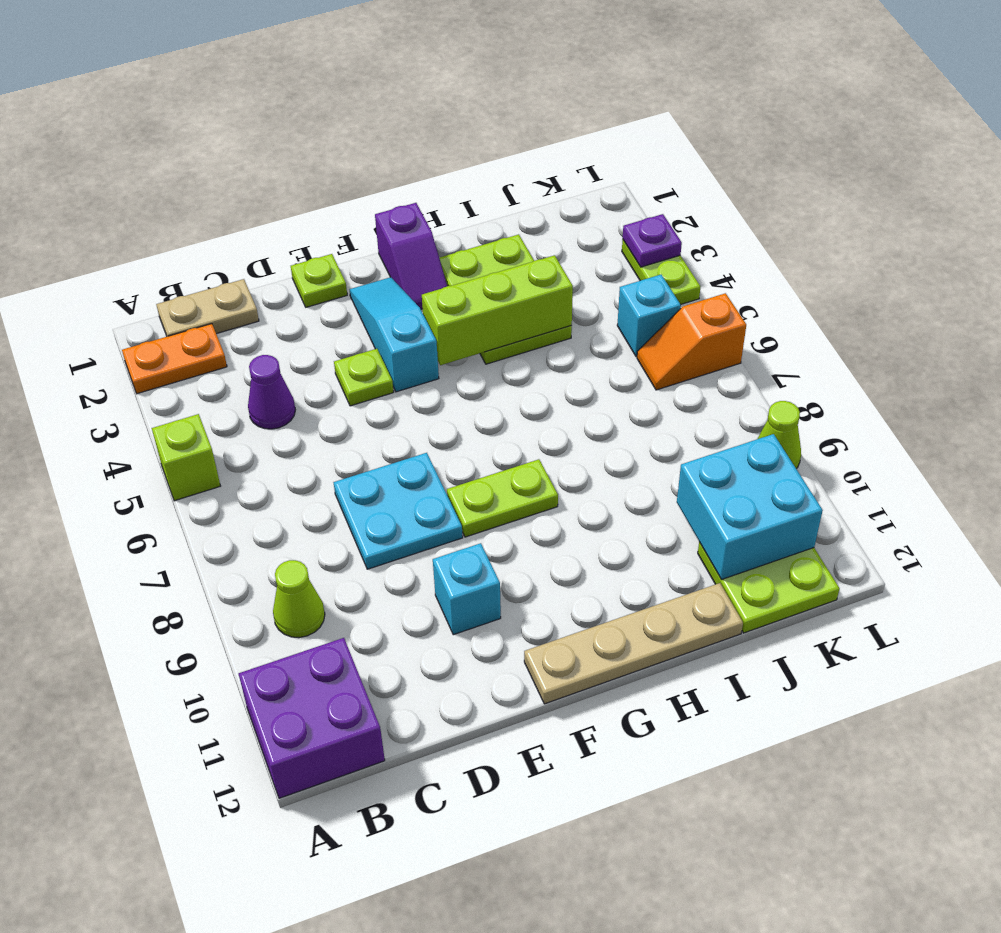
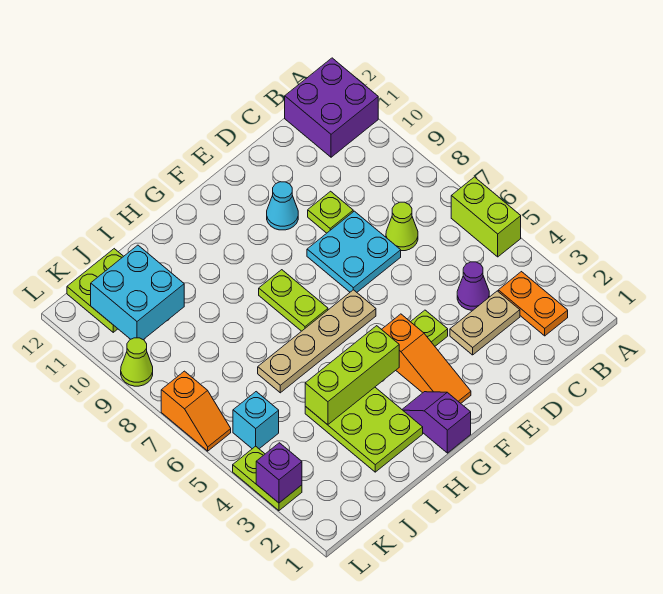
orange 1x2 plate [122,324,227,394] -> orange 1x2 plate turned to [498,272,568,336]
lime 1x1 brick [152,414,220,501] -> lime 1x2 brick [451,177,521,257]
tan 1x2 plate [156,279,259,336] -> tan 1x2 plate moved to [450,291,520,355]
lime 1x1 cone [273,560,325,638] -> lime 1x1 cone moved to [386,202,418,251]
lime 1x1 plate [291,254,347,307] -> lime 1x1 plate moved to [308,191,353,233]
cyan 1x1 brick [433,543,501,635] -> cyan 1x1 cone [267,182,298,230]
cyan 1x3 slope [350,277,439,392] -> orange 1x3 slope [382,314,471,403]
lime 1x2 plate [447,459,558,537] -> lime 1x2 plate turned to [259,270,328,331]
tan 1x4 plate [524,583,743,704] -> tan 1x4 plate moved to [258,290,376,393]
orange 1x2 slope [637,293,746,390] -> orange 1x2 slope turned to [161,371,231,451]
purple 1x1 plate [623,214,682,267] -> purple 1x1 brick [256,443,302,503]

